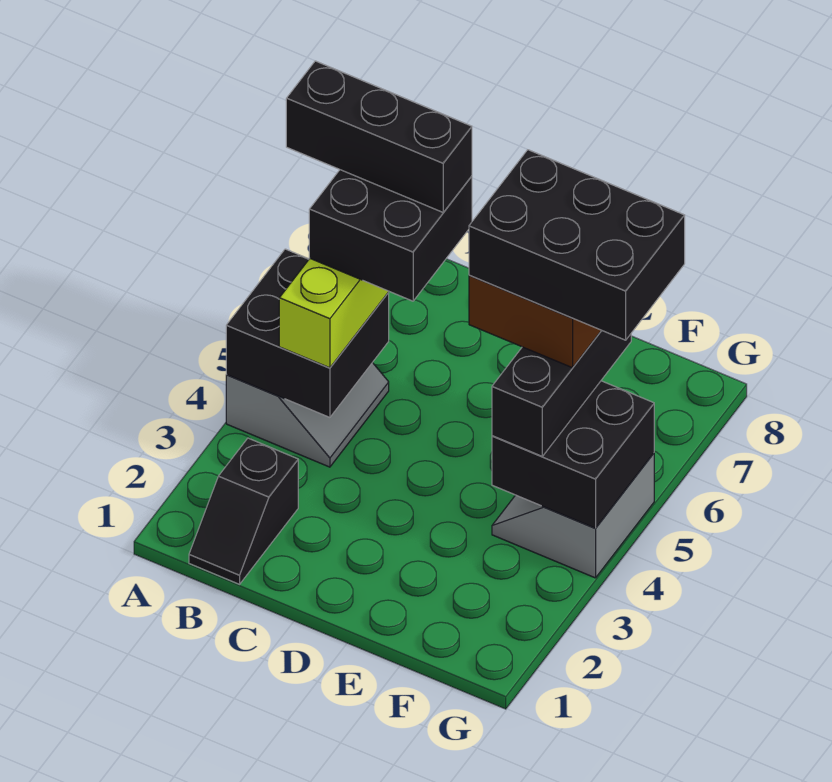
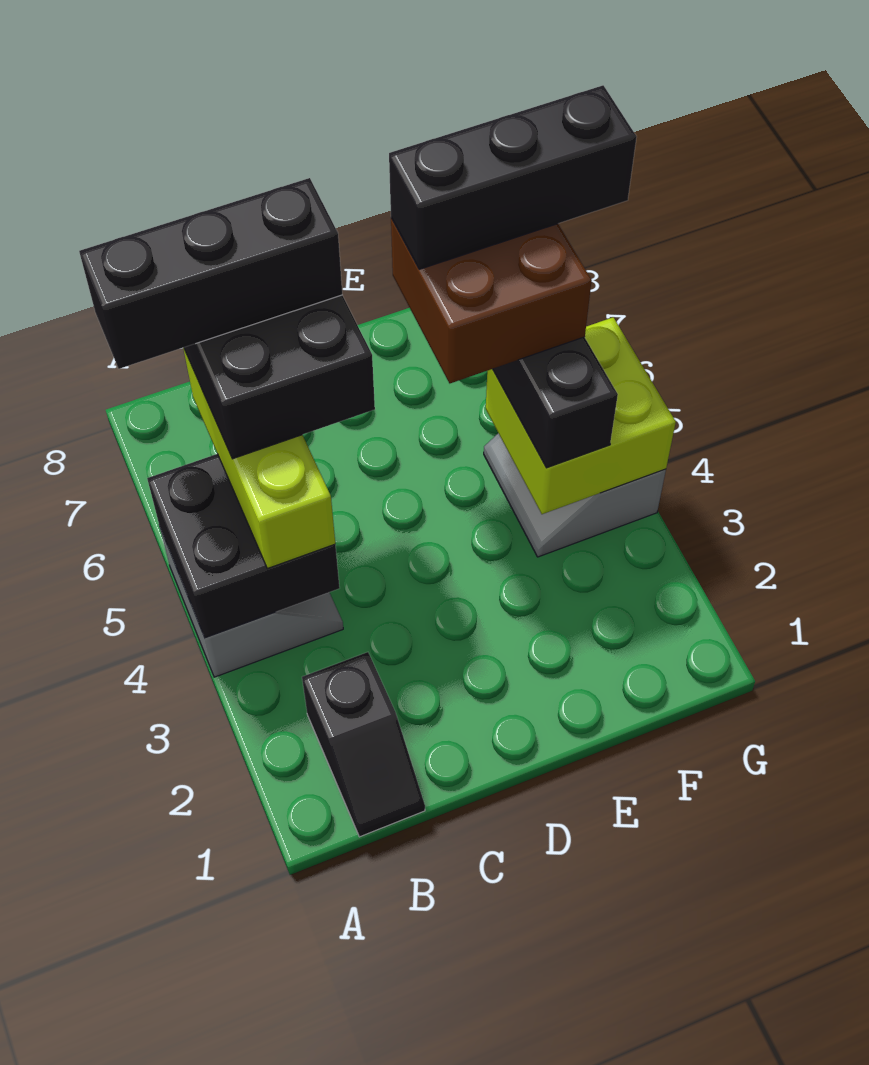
black 2x3 brick [469,150,685,340] -> black 1x3 brick [389,85,637,269]
black 2x2 brick [492,381,654,528] -> lime 2x2 brick [486,317,676,514]

